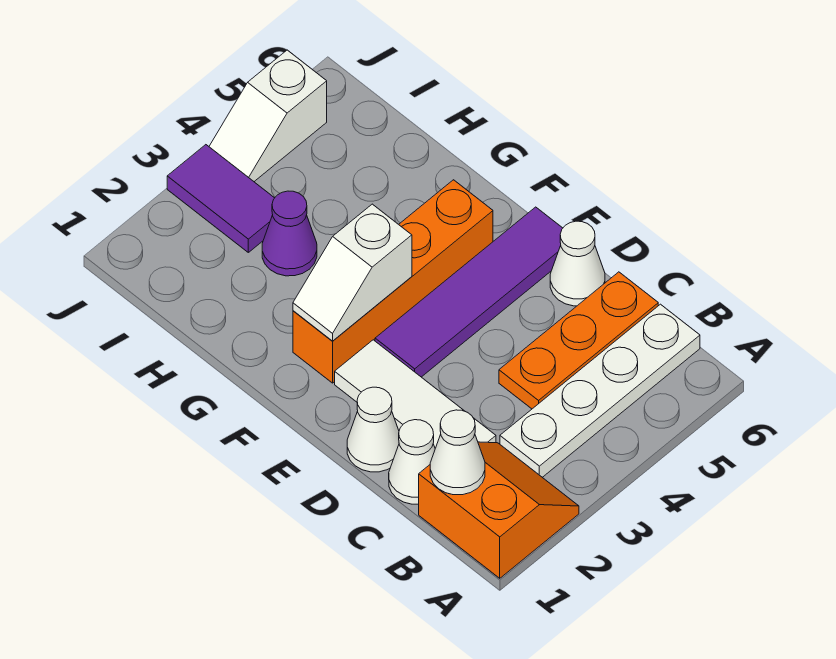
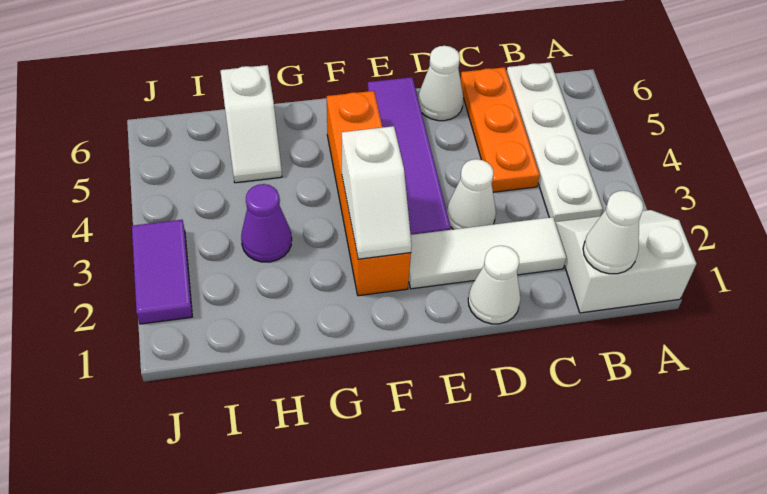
orange 2x2 slope [419,442,579,578] -> white 2x2 slope [555,210,696,313]
white 1x1 cone [389,420,435,504] -> white 1x1 cone moved to [447,159,496,229]
purple 1x2 tile [167,145,274,252] -> purple 1x2 tile turned to [132,220,192,324]
white 1x2 slope [209,50,327,181] -> white 1x2 slope moved to [220,65,282,183]

